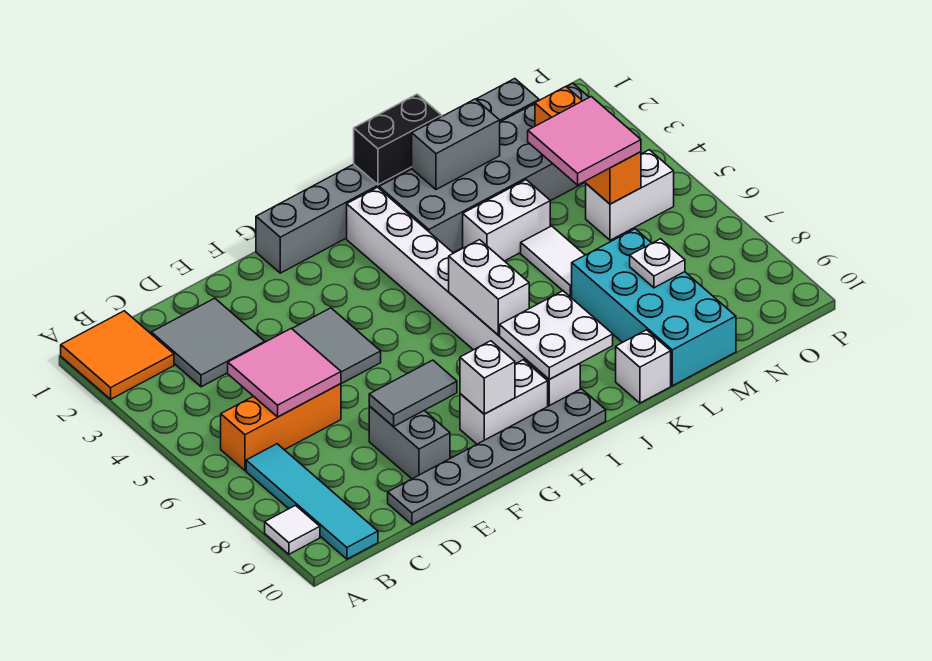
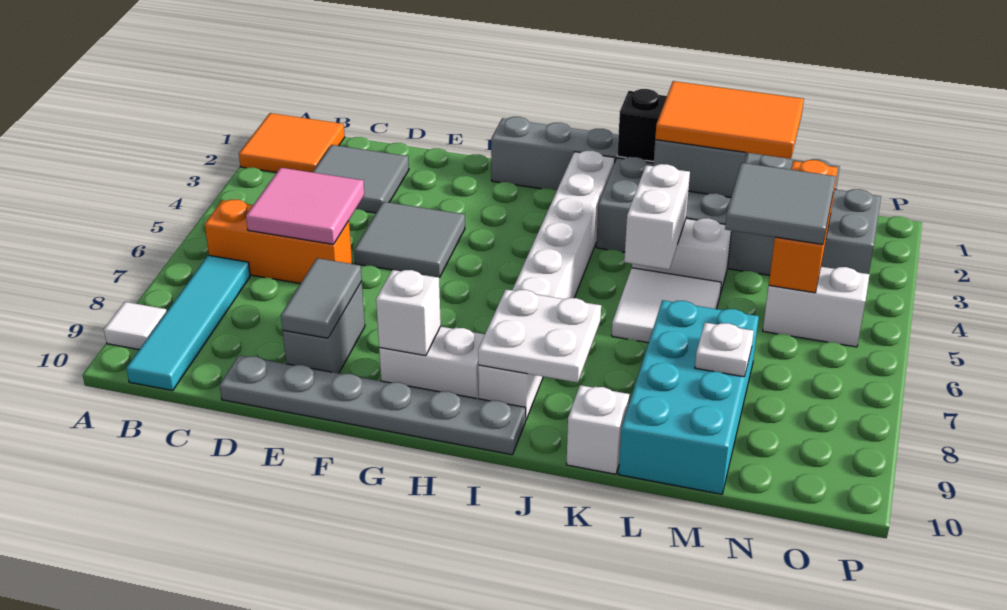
grey 1x2 tile [369,360,457,427] -> grey 1x2 tile turned to [281,258,362,338]
white 1x2 brick [449,240,529,335] -> white 1x2 brick moved to [624,164,690,269]
none -> orange 2x3 tile [655,81,804,159]
white 1x2 tile [521,226,585,297] -> white 2x2 tile [612,268,721,343]
pink 2x2 tile [528,97,641,185] -> grey 2x2 tile [725,163,836,244]

